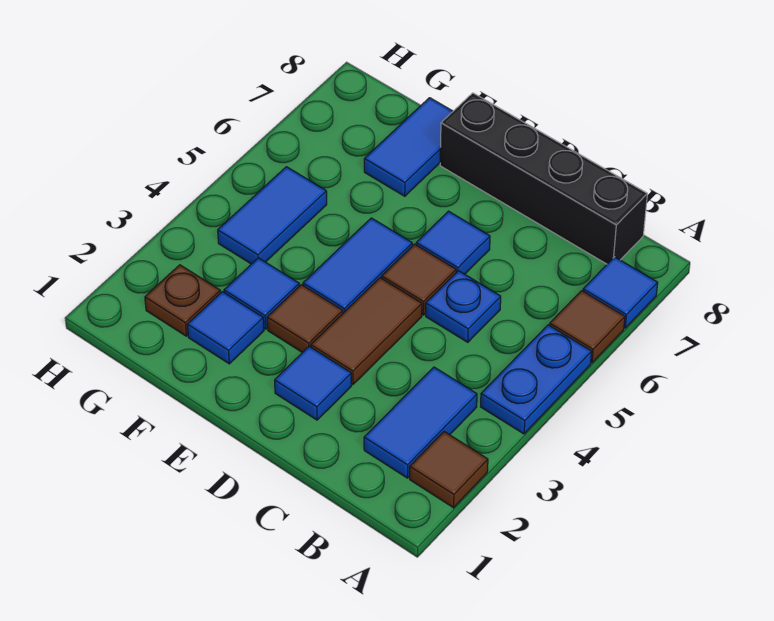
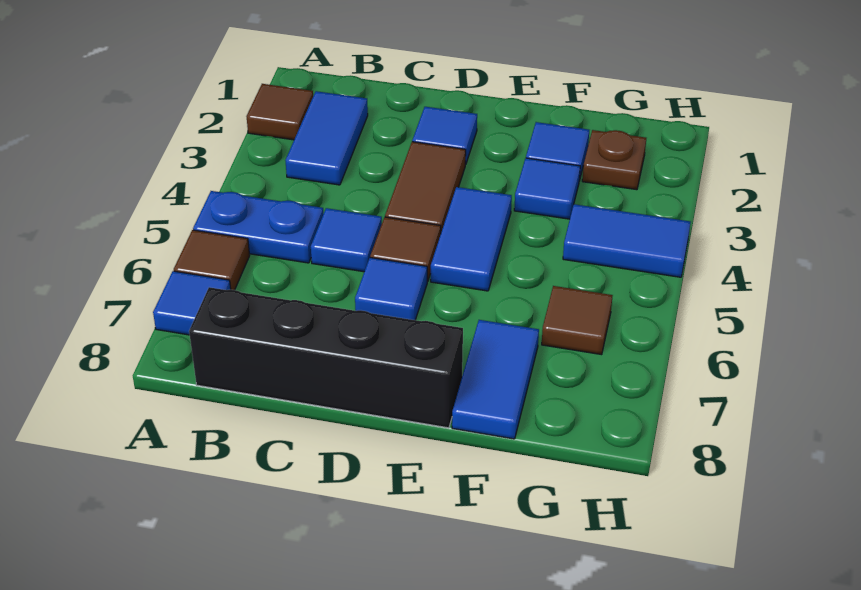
blue 1x2 plate [480,325,592,434] -> blue 1x2 plate turned to [193,191,323,263]
blue 1x1 plate [426,271,501,342] -> blue 1x1 tile [311,208,382,272]
brown 1x1 tile [267,285,343,353] -> brown 1x1 tile moved to [542,286,613,355]
blue 1x2 tile [218,167,327,264] -> blue 1x2 tile turned to [563,204,690,277]

